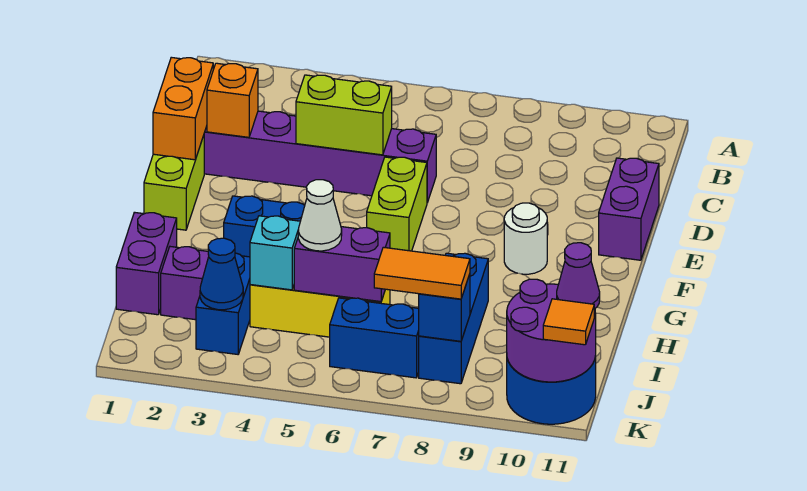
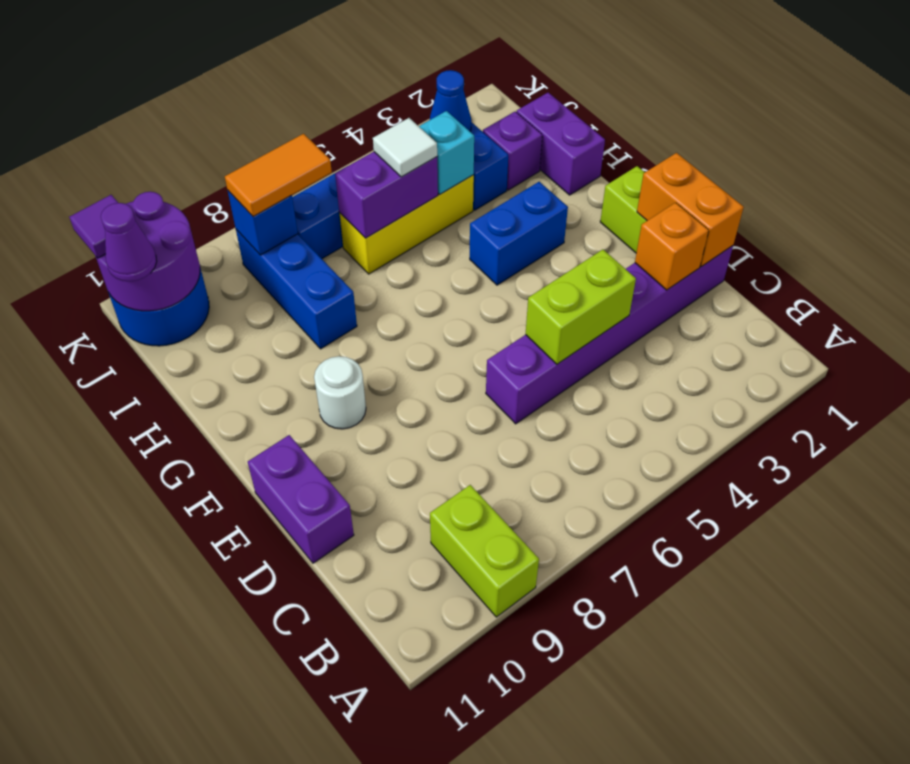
lime 1x2 brick [367,157,427,251] -> lime 1x2 brick moved to [430,485,539,617]
white 1x1 cone [298,180,342,251] -> white 1x1 tile [373,118,437,177]
orange 1x1 tile [543,299,594,345] -> purple 1x1 tile [70,195,118,258]

